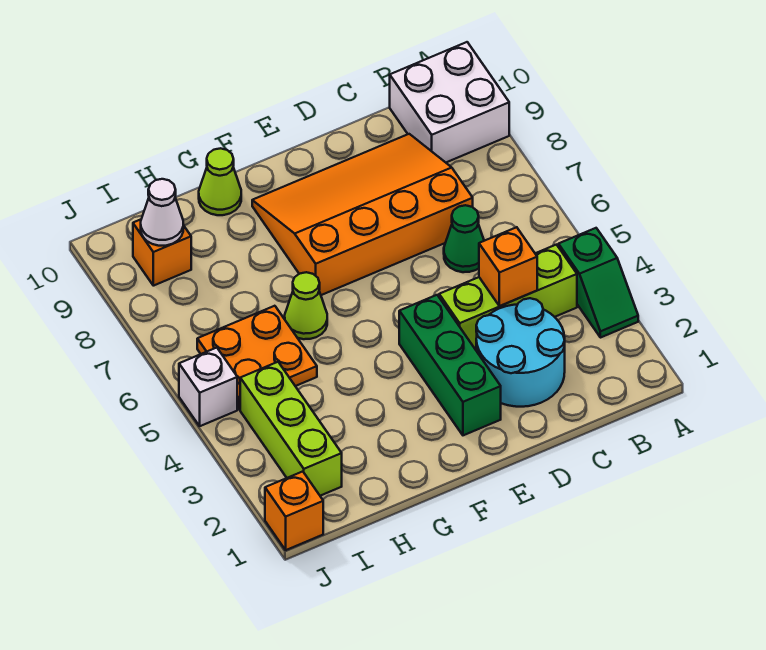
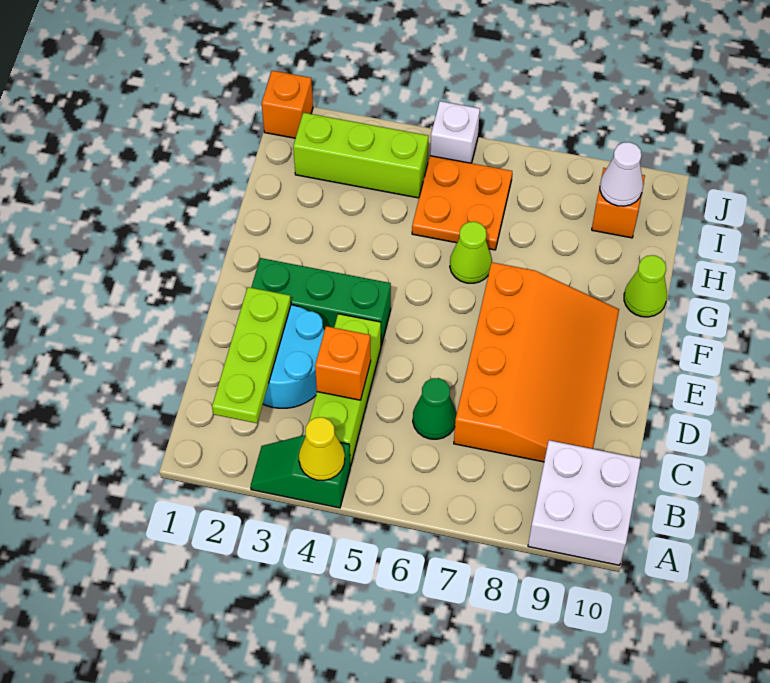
none -> yellow 1x1 cone [299,417,345,481]
none -> lime 1x3 plate [212,287,291,423]

